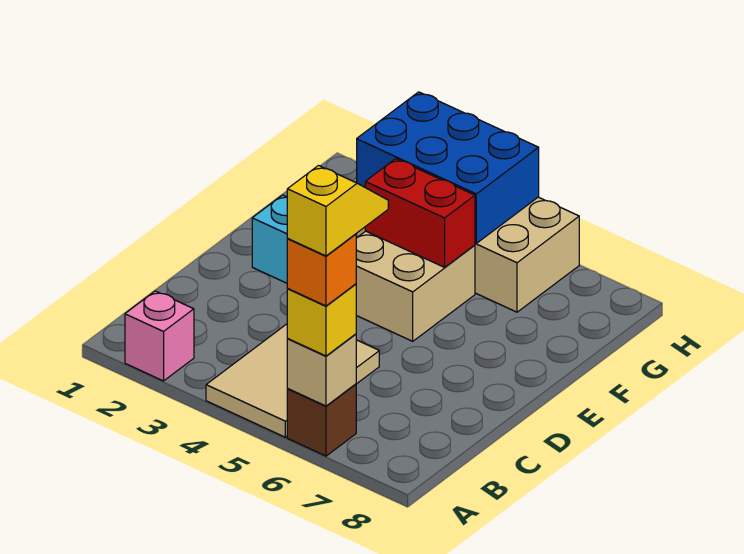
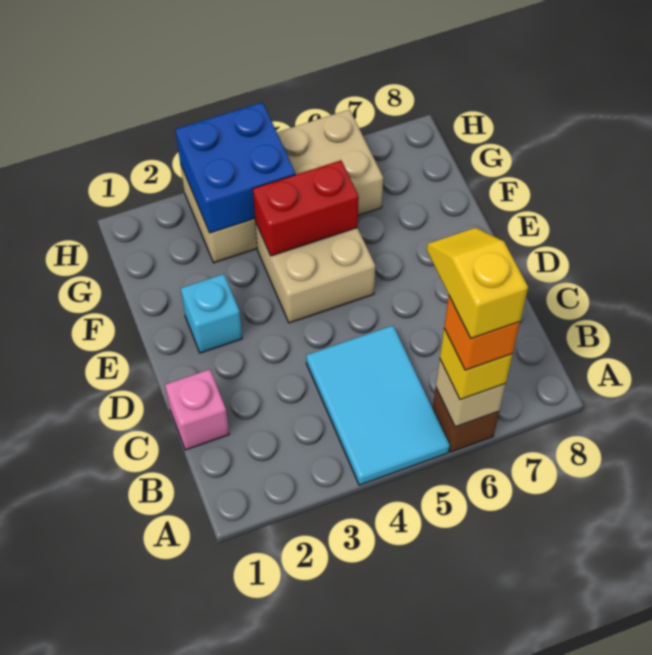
pink 1x1 brick [125,291,194,381] -> pink 1x1 brick moved to [165,369,229,450]
tan 2x3 tile [206,324,379,437] -> cyan 2x3 tile [306,326,450,485]
blue 2x3 brick [357,92,539,243] -> blue 2x2 brick [175,102,295,233]

